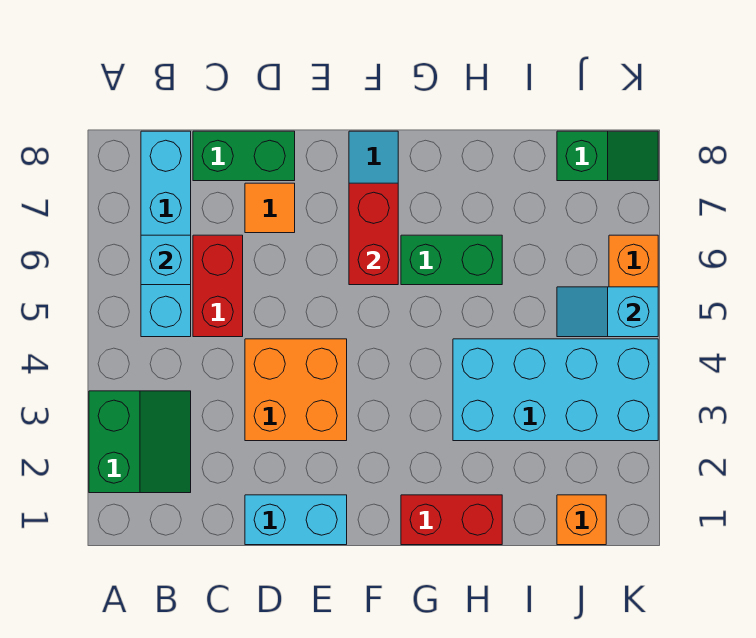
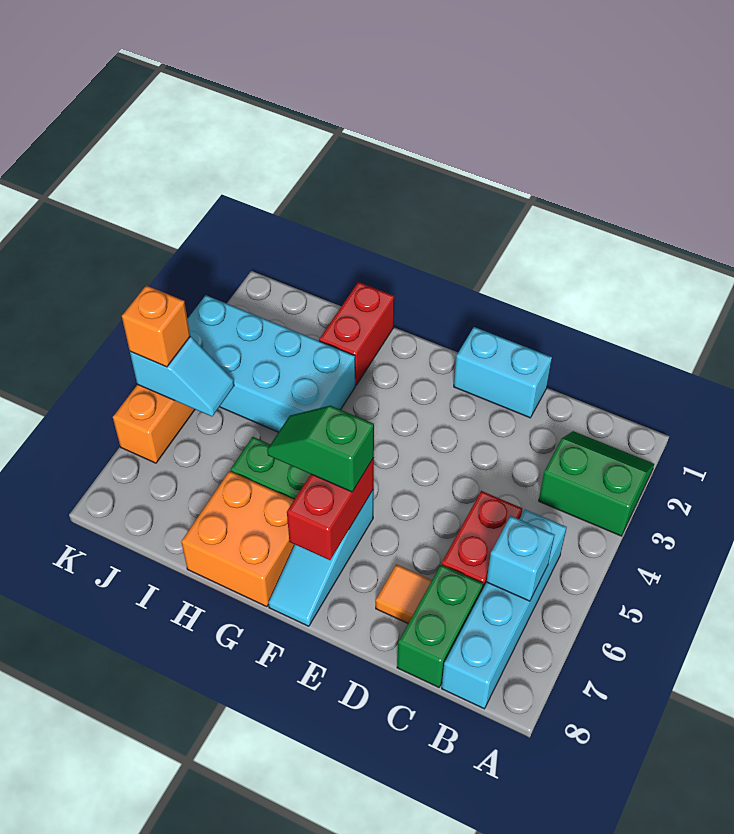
green 2x2 slope [89,391,191,493] -> green 2x2 slope turned to [539,431,654,536]
green 1x2 brick [193,131,295,181] -> green 1x2 brick turned to [397,565,483,687]
orange 2x2 brick [245,339,347,441] -> orange 2x2 brick moved to [181,471,295,607]
red 1x2 brick [401,495,502,545] -> red 1x2 brick turned to [319,282,394,385]
orange 1x1 brick [557,495,606,545] -> orange 1x1 brick moved to [122,285,190,367]
green 1x2 slope [557,131,658,181] -> green 1x2 slope moved to [267,406,374,492]

